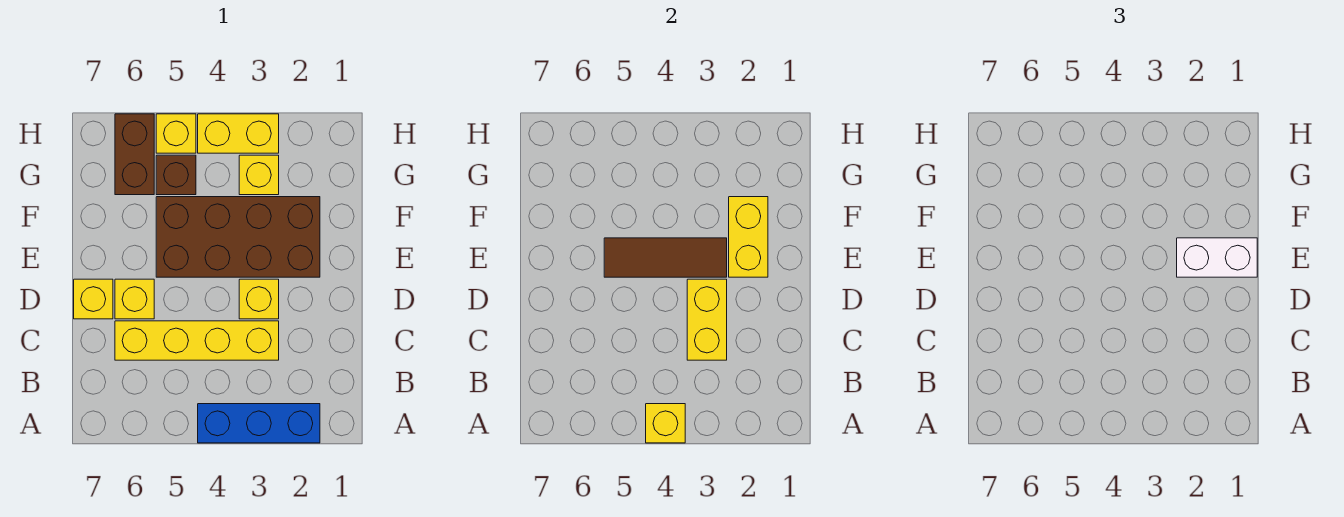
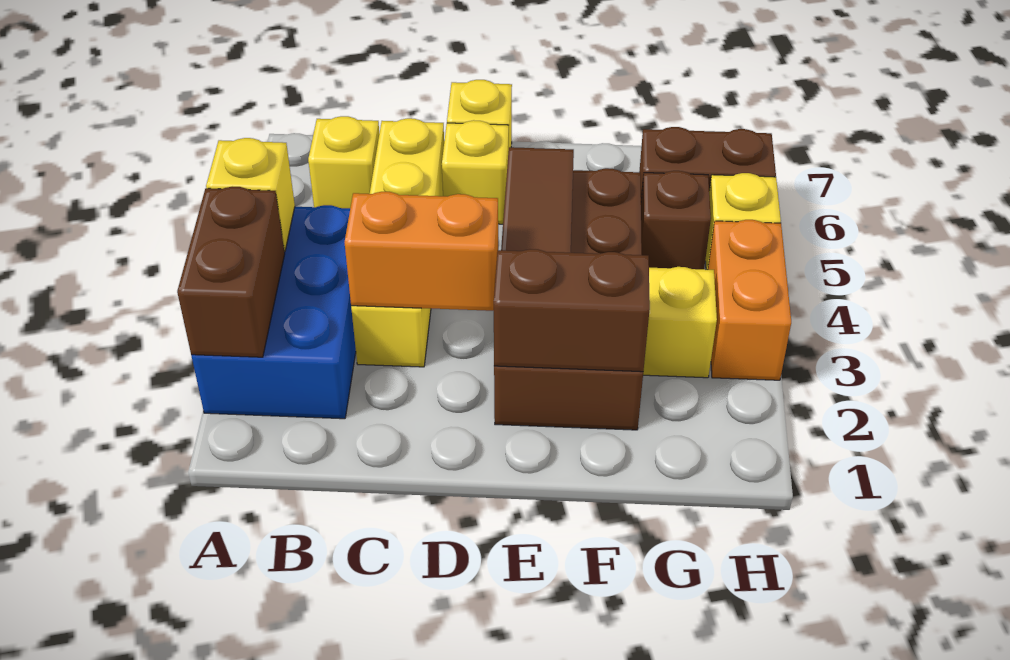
blue 1x3 brick [198,404,320,443] -> blue 2x3 brick [191,205,356,419]
none -> brown 1x2 brick [177,187,285,357]
yellow 1x2 brick [687,279,727,360] -> orange 1x2 brick [345,192,498,311]
yellow 1x1 brick [239,279,279,319] -> yellow 1x1 brick moved to [308,116,379,208]
white 1x2 brick [1177,238,1257,277] -> none
yellow 1x2 brick [729,197,768,277] -> brown 1x2 brick [494,249,650,372]
yellow 1x2 brick [198,114,279,153] -> orange 1x2 brick [708,220,791,380]

